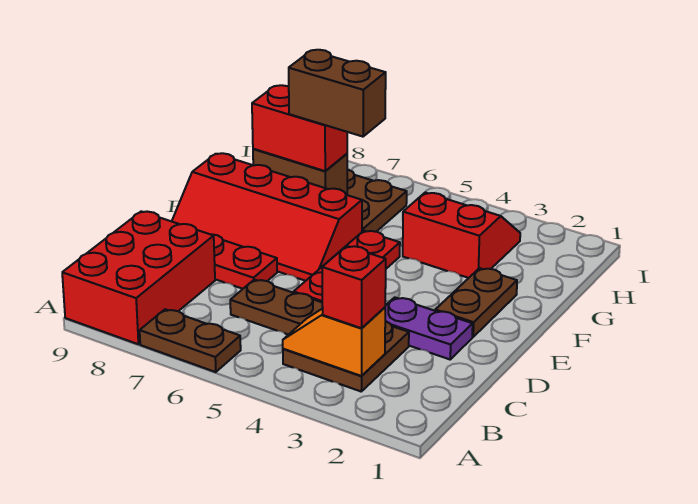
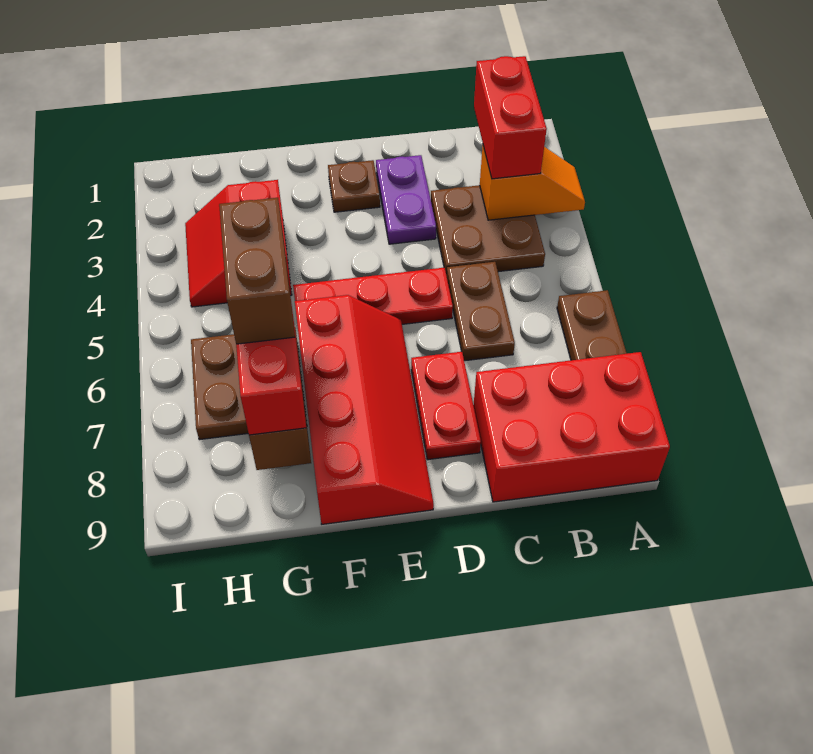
orange 1x2 slope [283,307,385,376] -> orange 1x2 slope turned to [480,146,585,220]
red 1x1 brick [322,246,386,328] -> red 1x2 brick [474,56,547,179]
brown 1x2 plate [435,268,517,337] -> brown 1x1 plate [328,160,380,212]

